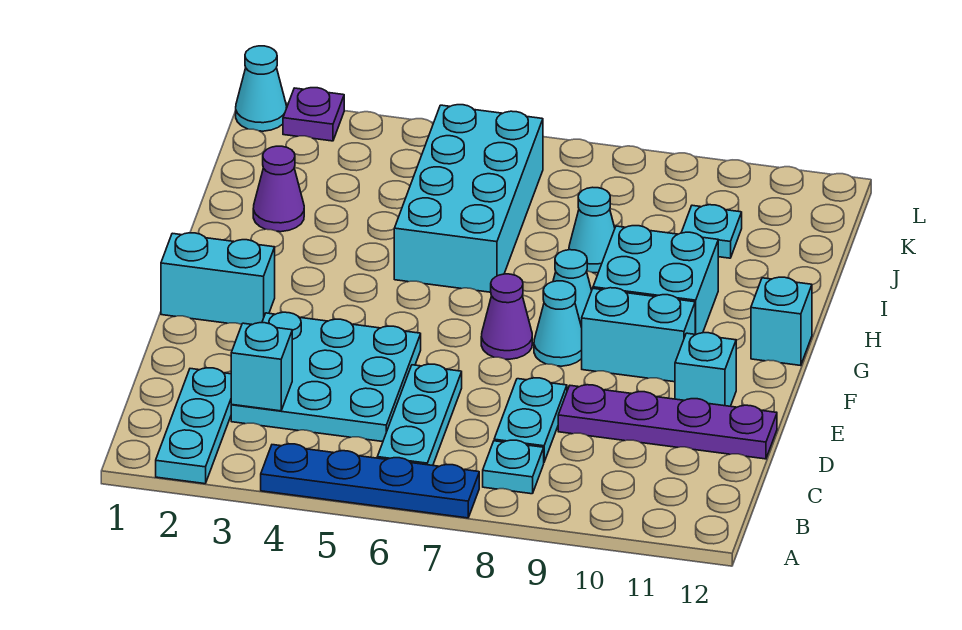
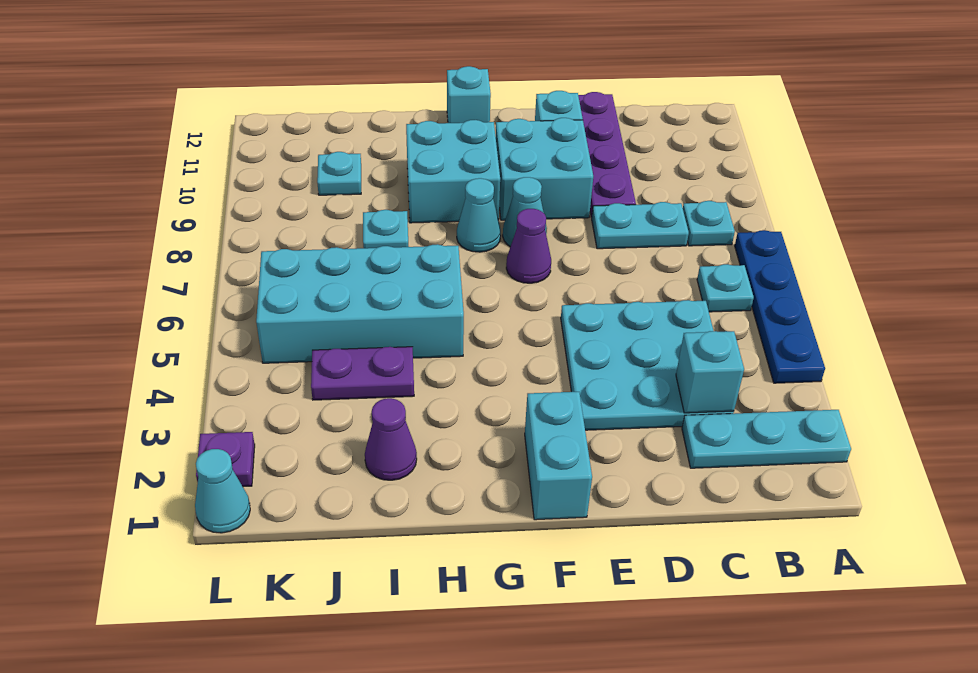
cyan 1x3 plate [377,364,462,465] -> cyan 1x1 plate [697,264,754,312]
cyan 1x2 brick [582,288,695,382] -> cyan 2x2 brick [496,118,593,220]
none -> purple 1x2 plate [311,347,414,400]
cyan 1x1 cone [569,187,615,273] -> cyan 1x1 plate [363,210,409,248]

